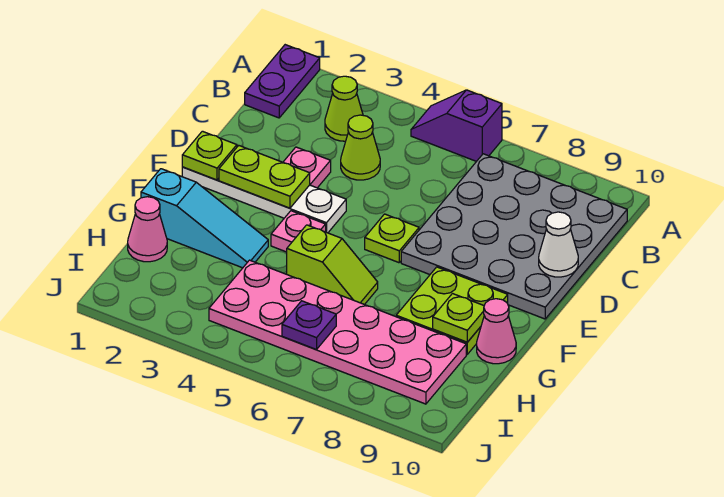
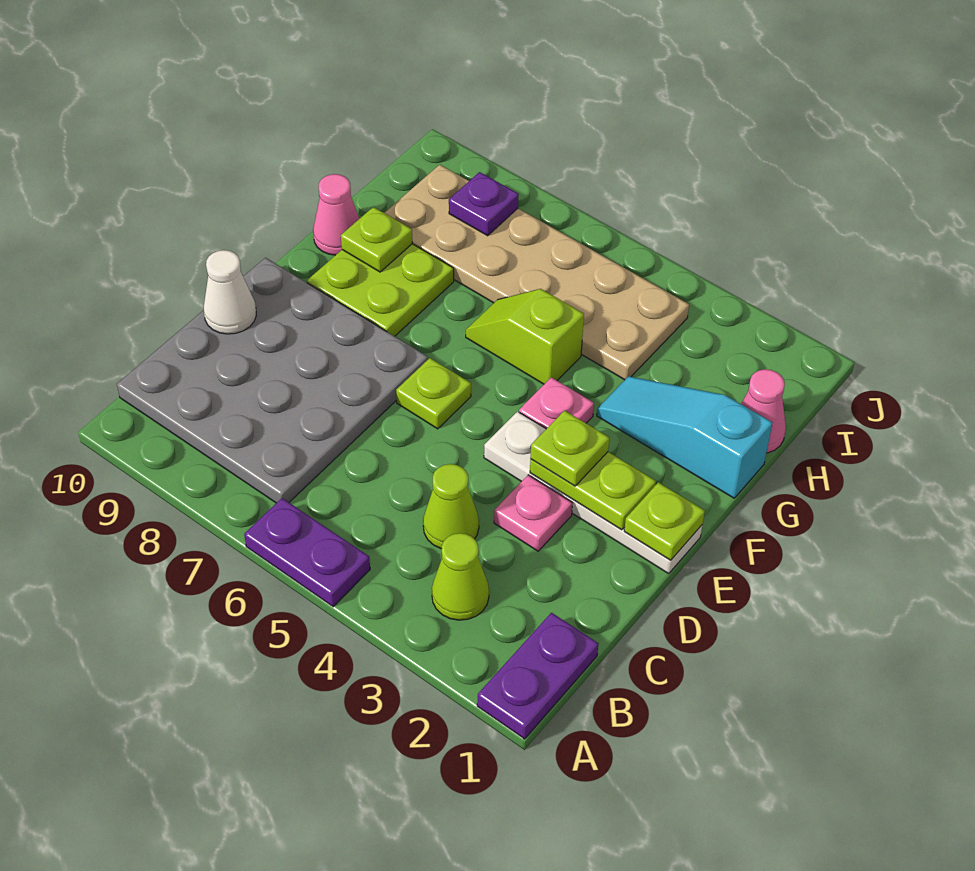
purple 1x2 slope [411,90,502,161] -> purple 1x2 plate [244,498,370,607]
none -> lime 1x1 plate [530,411,609,486]
pink 2x6 plate [209,260,466,404] -> tan 2x6 plate [385,165,689,380]
purple 1x1 plate [282,301,336,350] -> purple 1x1 plate moved to [449,172,519,236]

